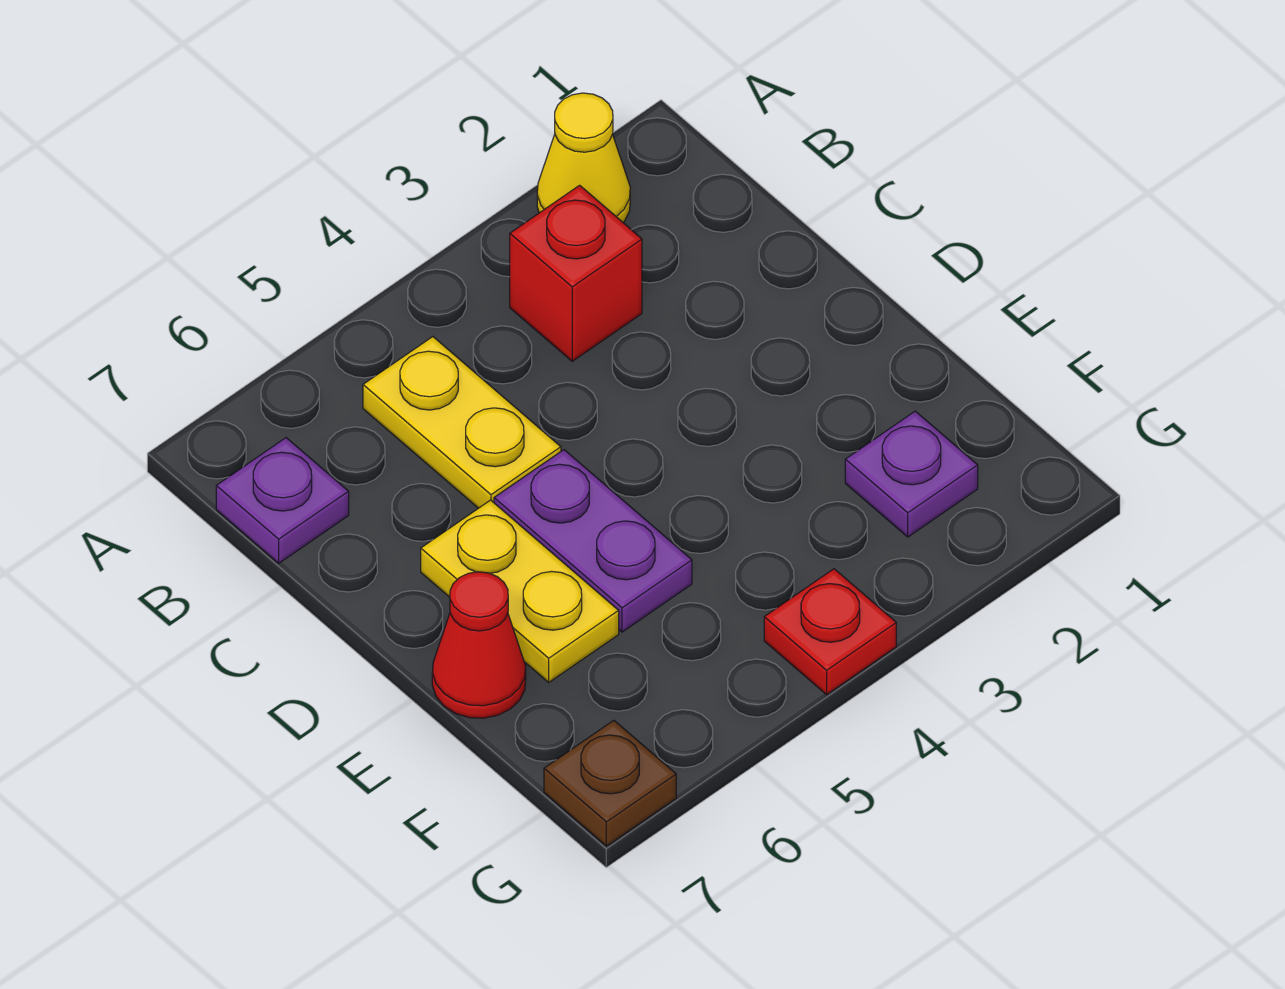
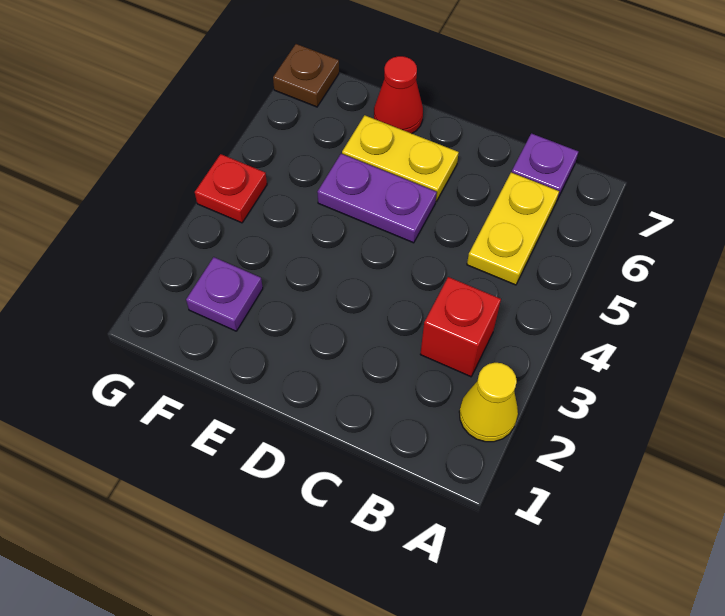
yellow 1x2 plate [363,337,561,508] -> yellow 1x2 plate turned to [467,172,559,285]

